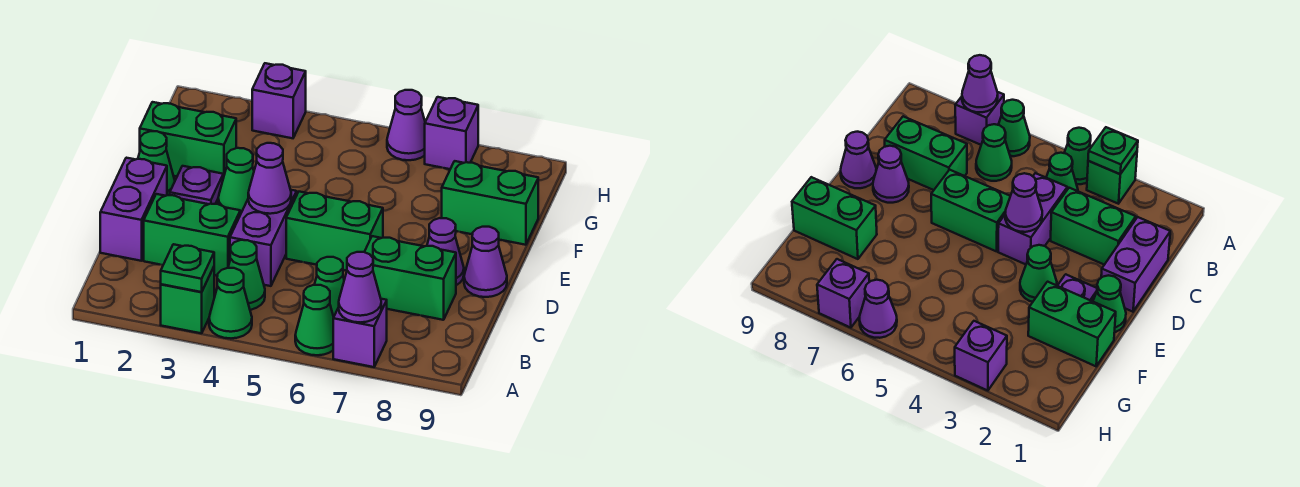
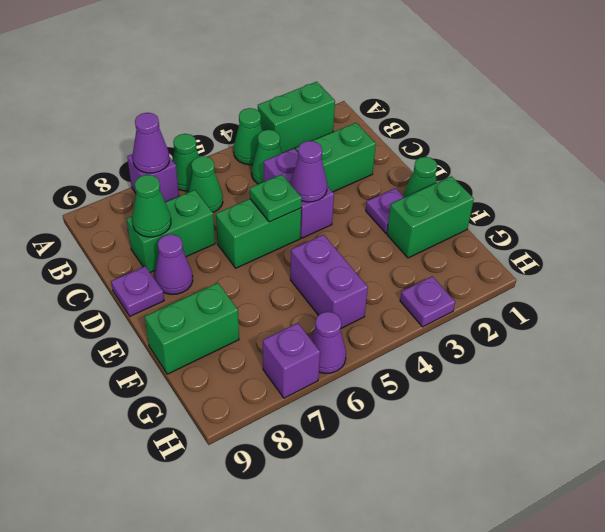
green 1x1 brick [161,267,214,333] -> green 1x2 brick [258,82,335,153]
green 1x1 plate [161,244,214,292] -> green 1x1 plate moved to [250,174,302,222]
purple 1x2 brick [100,158,167,261] -> purple 1x2 brick moved to [290,235,368,328]
purple 1x1 cone [464,227,507,297] -> purple 1x1 plate [111,266,164,316]
green 1x1 cone [218,148,254,214] -> green 1x1 cone moved to [132,175,171,237]
purple 1x1 brick [252,63,306,138] -> purple 1x1 plate [400,276,455,327]

